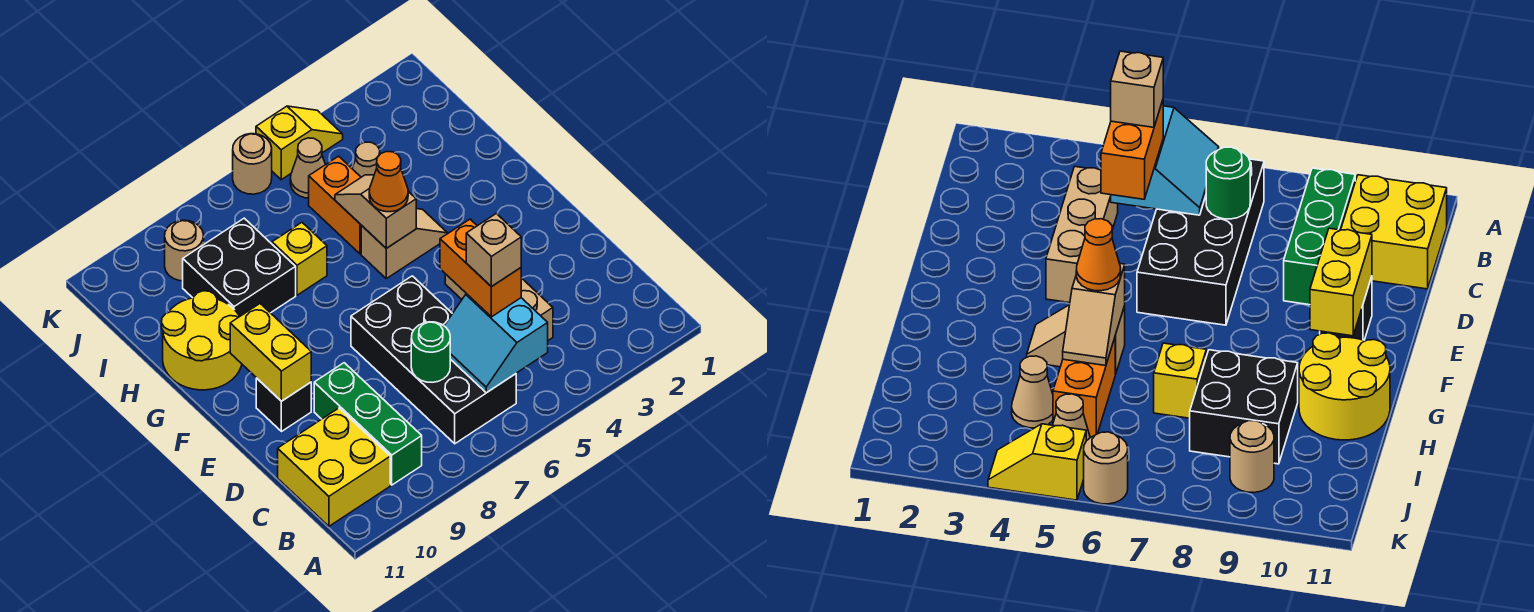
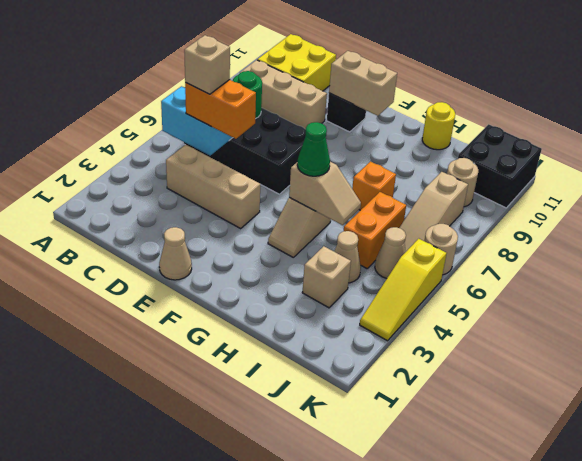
green 1x3 brick [314,363,422,485] -> tan 1x3 brick [240,60,327,129]
none -> tan 1x1 cone [159,227,192,280]
yellow 1x2 brick [230,304,311,401] -> tan 1x2 brick [329,51,397,116]
orange 1x1 cone [369,152,408,212] -> green 1x1 cone [297,122,330,176]
yellow 2x2 round brick [162,291,242,390] -> yellow 1x1 round brick [422,102,455,150]
orange 1x2 brick [309,156,361,254] -> orange 1x2 brick turned to [344,192,406,268]
yellow 1x1 brick [272,223,327,295] -> orange 1x1 brick [352,162,396,210]
black 2x2 brick [183,218,296,317] -> black 2x2 brick moved to [458,124,542,208]
none -> tan 1x1 brick [302,246,351,308]
none -> tan 1x3 slope [399,172,468,251]
yellow 1x2 slope [256,106,343,180] -> yellow 1x3 slope [360,239,447,341]

